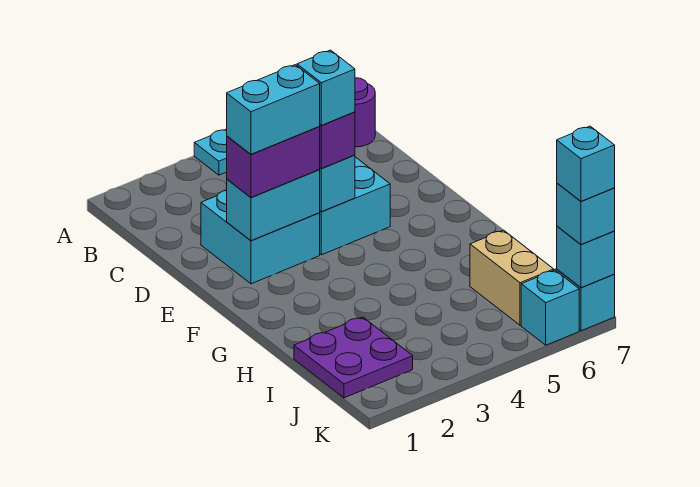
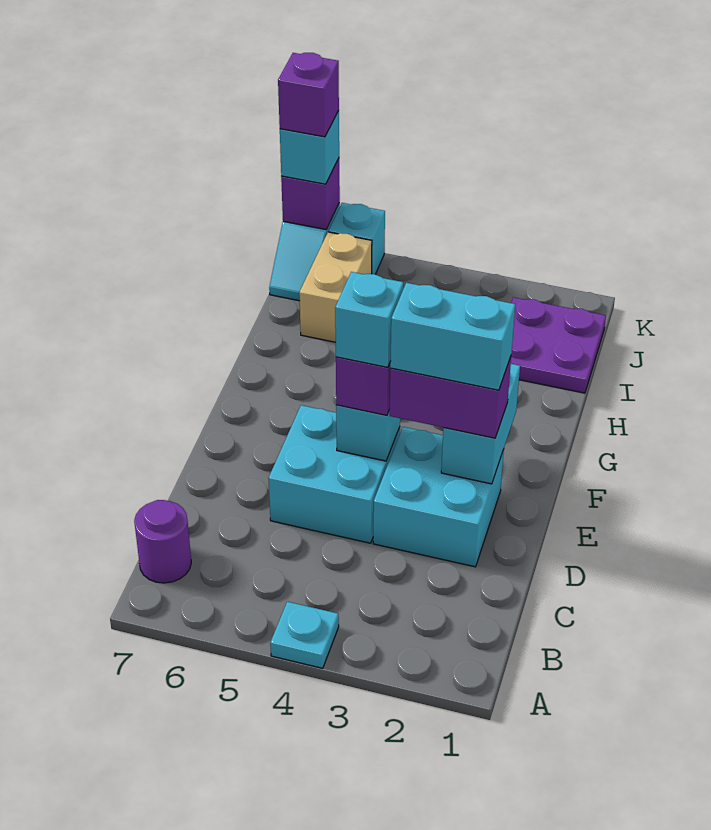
cyan 1x2 brick [227,170,320,241] -> cyan 1x2 brick turned to [441,364,520,484]
cyan 1x1 brick [557,226,615,288] -> purple 1x1 brick [281,158,340,229]
cyan 1x1 brick [557,126,615,201] -> purple 1x1 brick [278,53,339,137]

